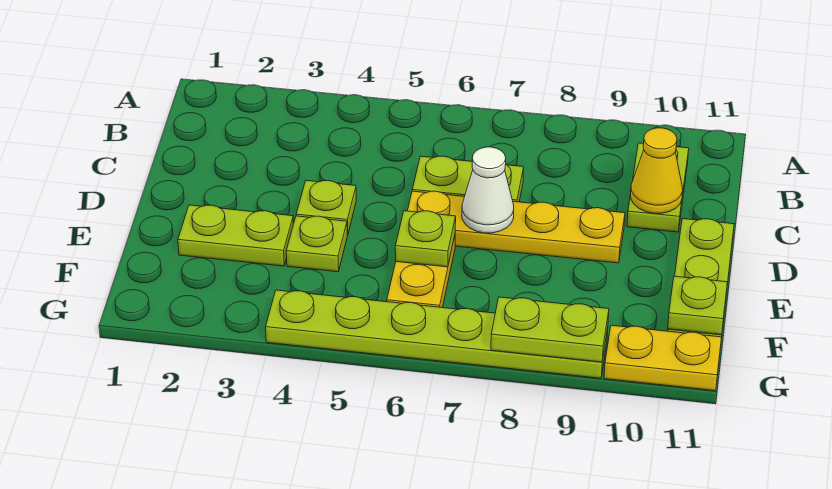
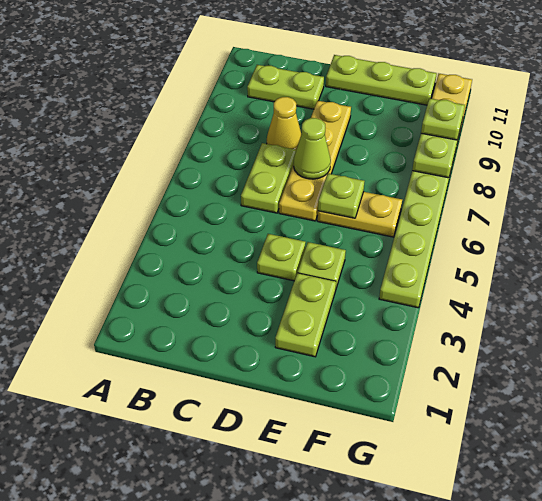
yellow 1x1 cone [631,128,683,213] -> yellow 1x1 cone moved to [267,97,302,150]
white 1x1 cone [462,147,514,233] -> lime 1x1 cone [294,118,331,179]
lime 1x1 plate [668,276,727,335] -> lime 1x1 plate moved to [421,98,465,140]

